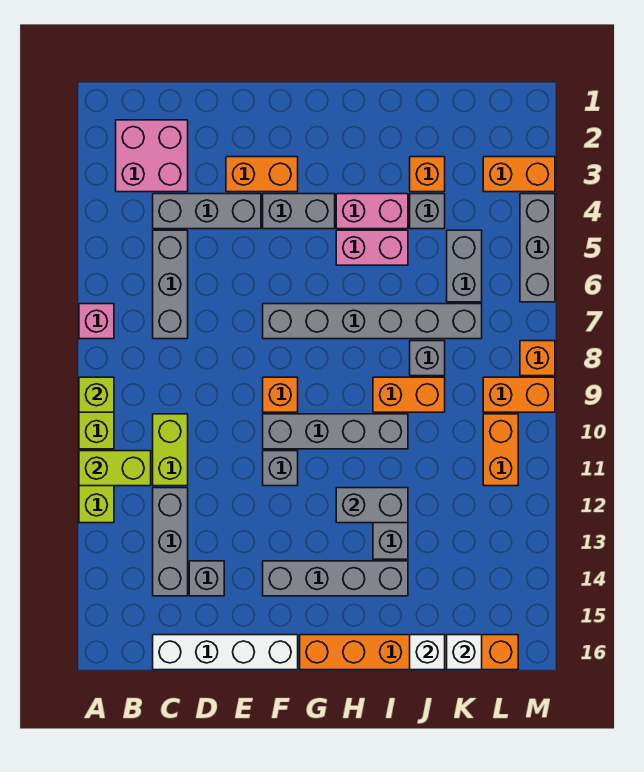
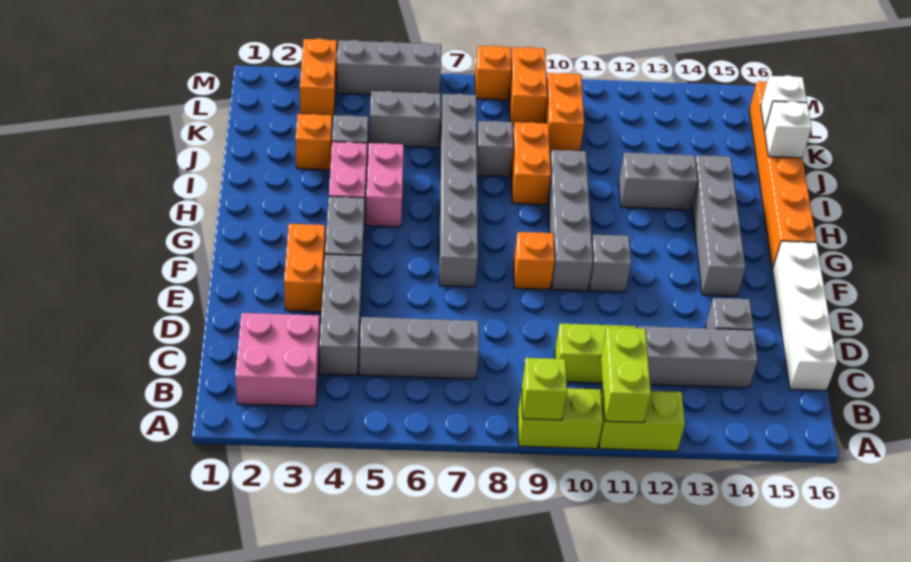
pink 1x1 brick [79,304,114,339] -> none
grey 1x2 brick [336,488,408,523] -> none
orange 1x2 brick [483,414,518,486] -> orange 1x2 brick turned to [545,73,584,152]

